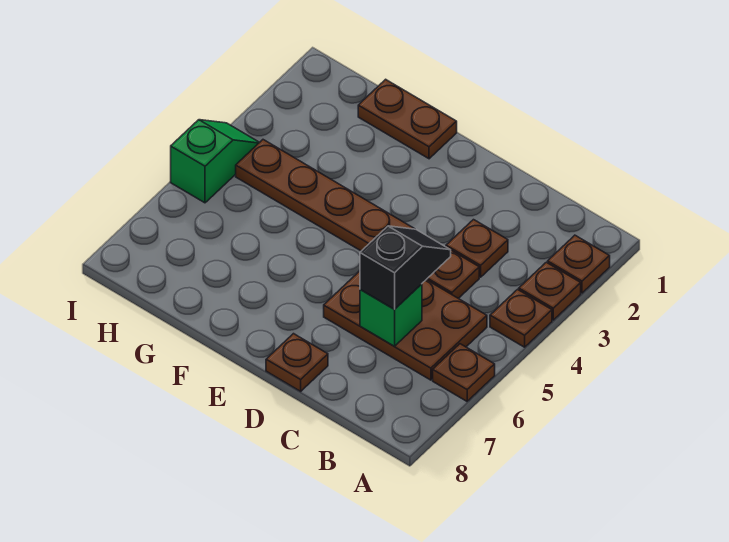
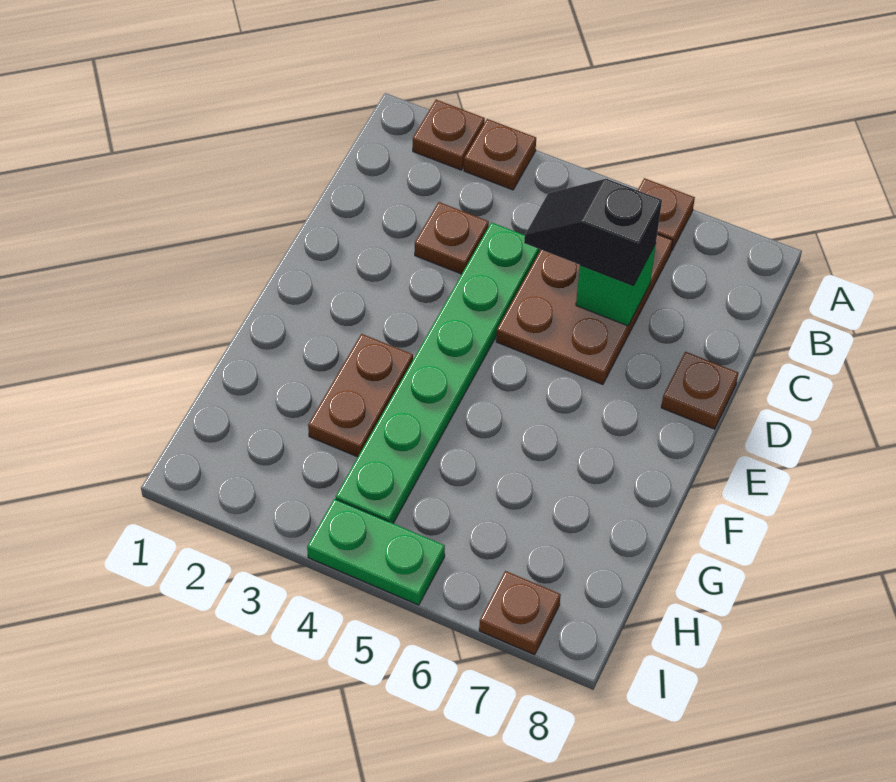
brown 1x1 plate [490,290,552,347] -> brown 1x1 plate moved to [479,571,561,655]
brown 1x6 plate [236,140,479,298] -> green 1x6 plate [336,222,540,523]
brown 1x2 plate [358,79,457,159] -> brown 1x2 plate moved to [308,334,413,457]
green 1x2 slope [171,120,260,203] -> green 1x2 plate [307,499,445,605]

